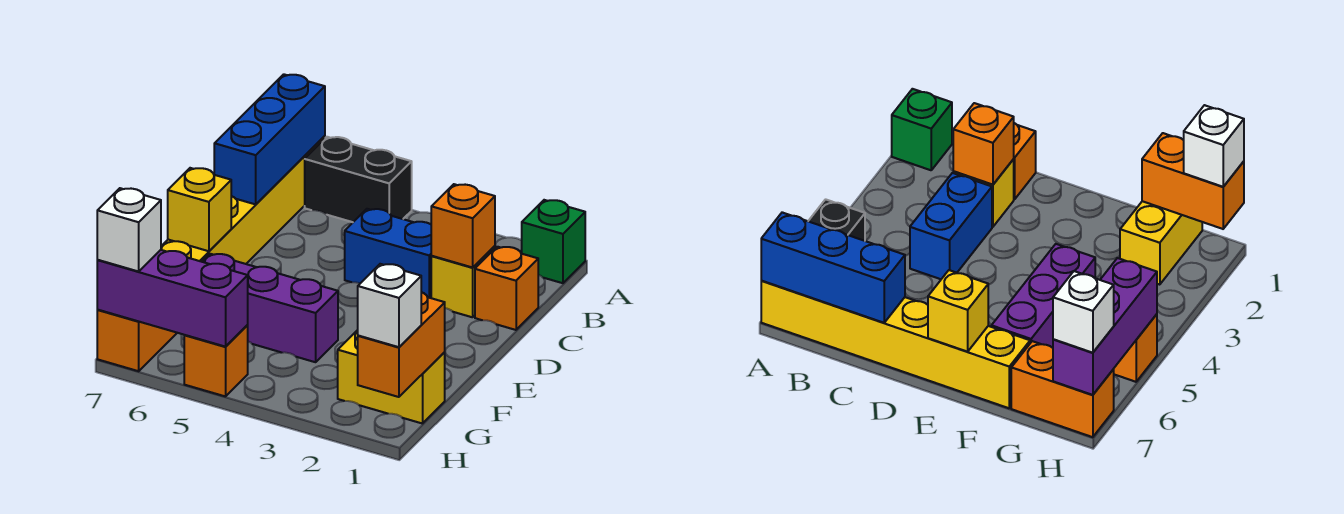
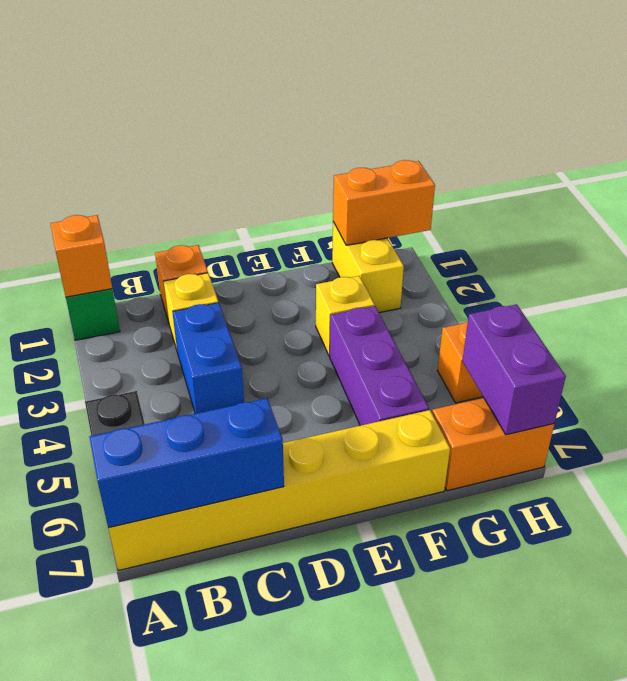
orange 1x1 brick [431,184,495,267] -> orange 1x1 brick moved to [50,215,112,297]
yellow 1x1 brick [168,168,231,251] -> yellow 1x1 brick moved to [316,276,375,356]
white 1x1 brick [358,264,421,347] -> none
purple 1x3 brick [97,250,248,347] -> purple 1x2 brick [462,304,566,435]
white 1x1 brick [97,188,161,271] -> none

